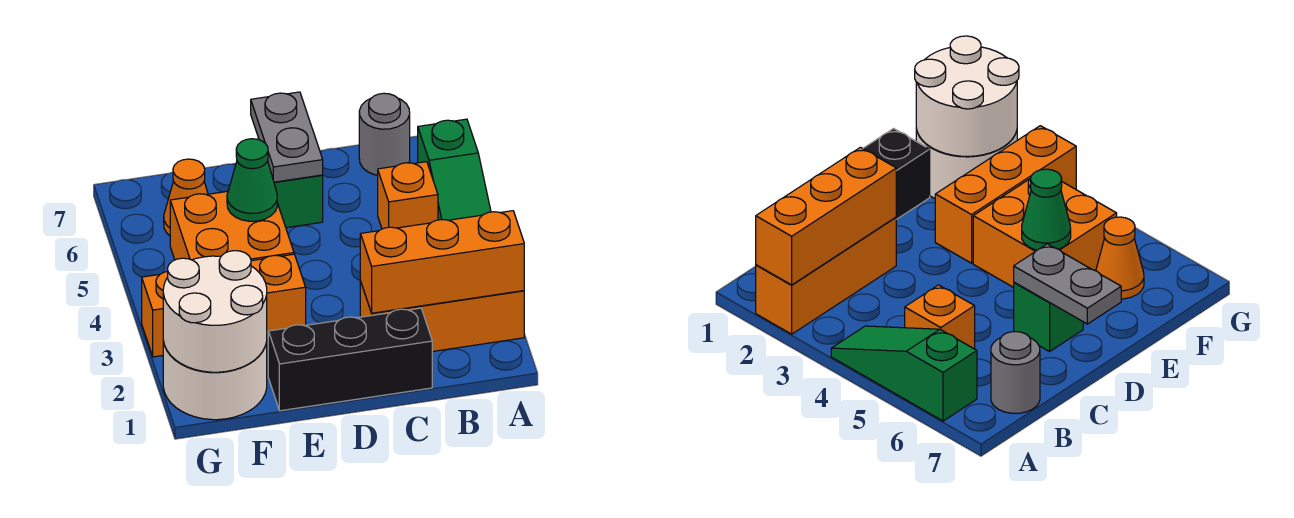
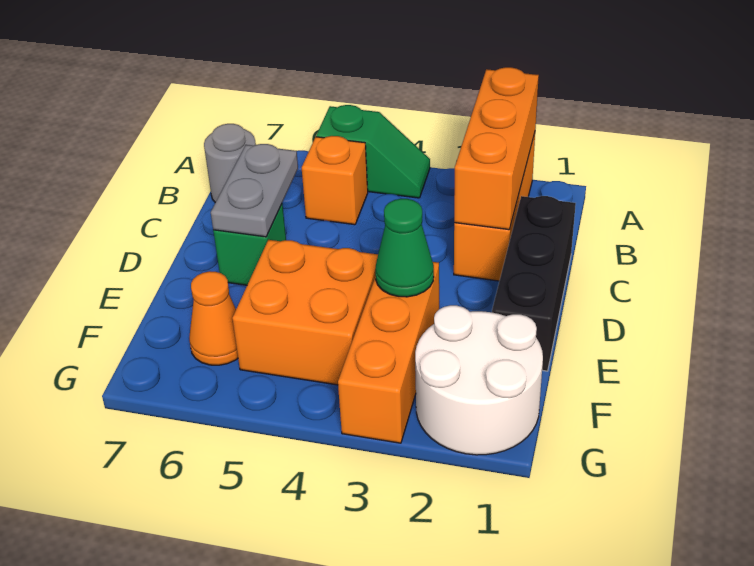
green 1x3 slope [418,119,491,220] -> green 1x2 slope [316,105,430,198]
grey 1x2 plate [251,92,323,182] -> grey 1x2 plate turned to [211,144,298,237]
green 1x1 cone [227,139,277,221] -> green 1x1 cone moved to [375,199,434,297]
white 2x2 round brick [163,251,267,372] -> none

